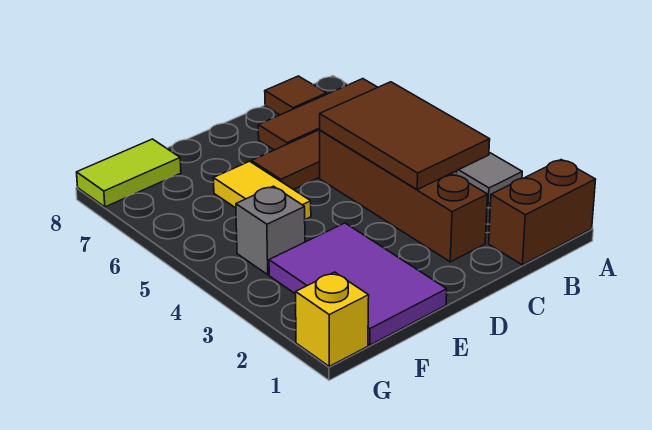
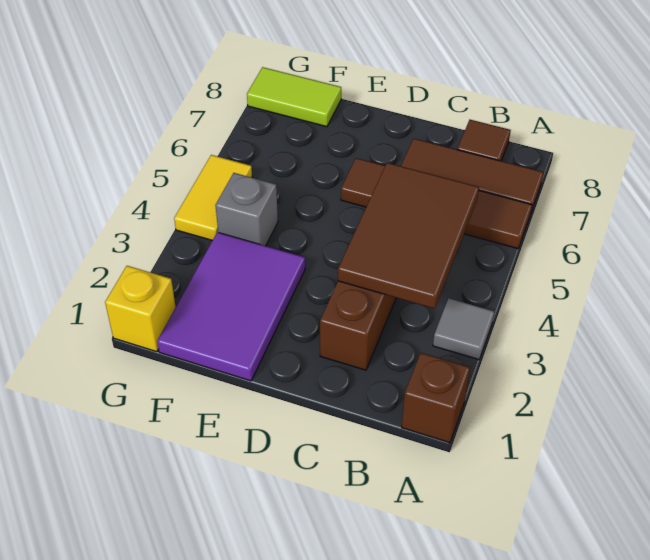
brown 1x2 brick [489,160,596,265] -> brown 1x1 brick [402,353,470,443]
yellow 1x2 tile [214,161,311,219] -> yellow 1x2 tile moved to [174,155,252,240]

